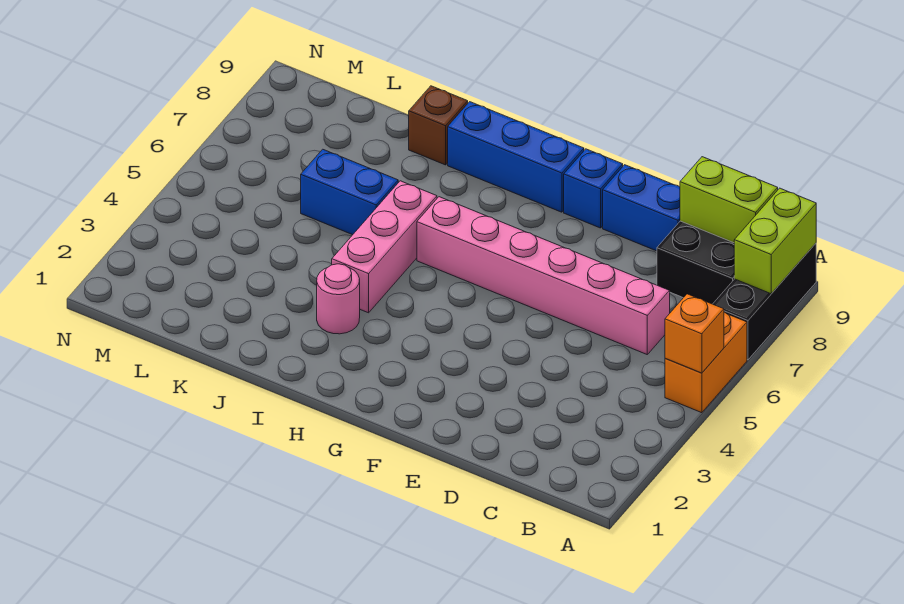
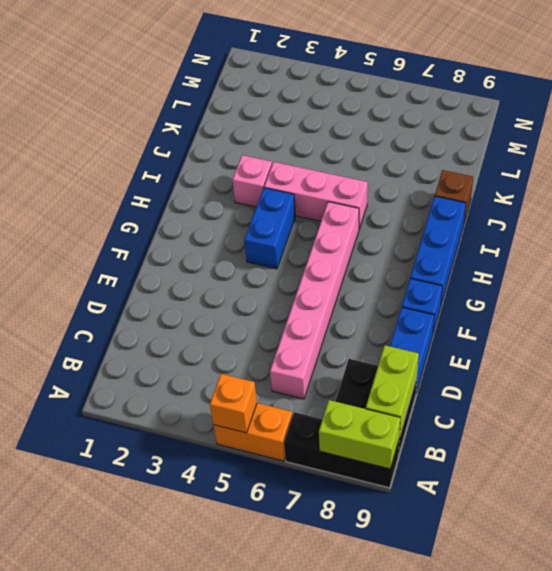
pink 1x1 round brick [317,264,360,334] -> pink 1x1 brick [232,155,272,207]
blue 1x2 brick [301,149,398,235] -> blue 1x2 brick moved to [244,188,295,269]

